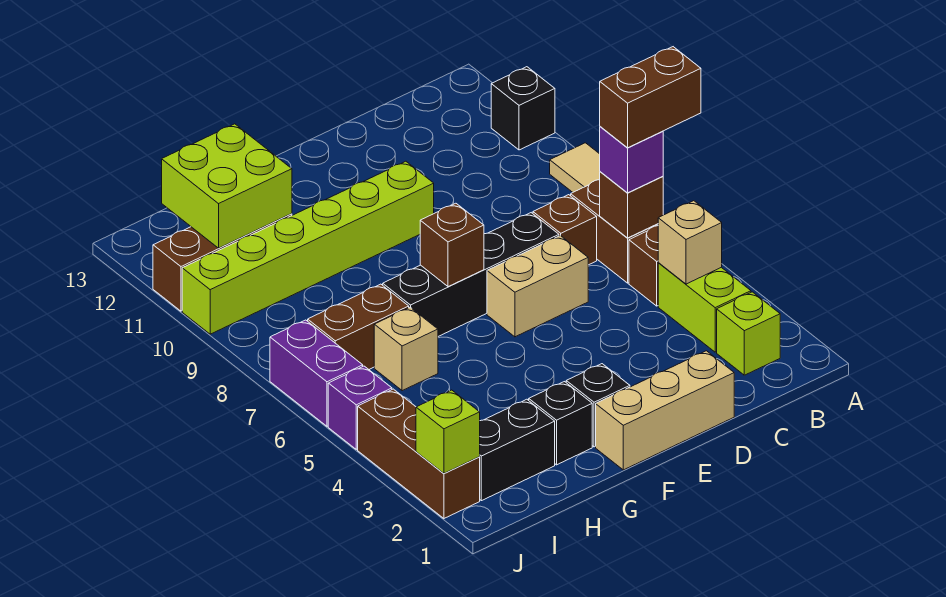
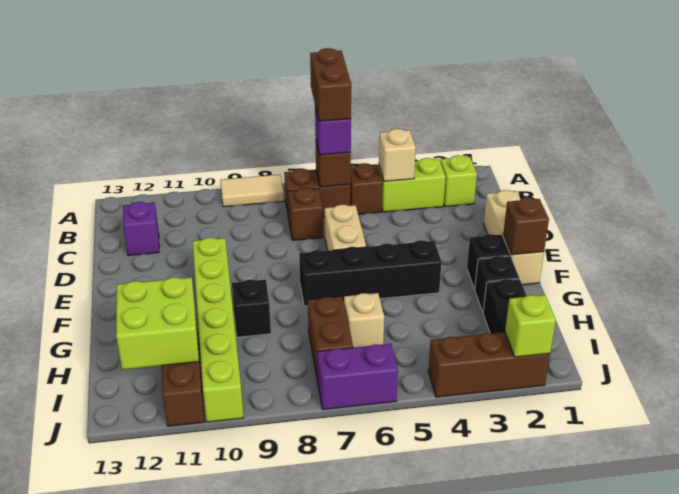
black 1x1 brick [491,67,555,150] -> black 1x1 brick moved to [232,280,271,337]
black 1x4 brick [383,213,559,336] -> black 1x4 brick turned to [299,240,441,306]
brown 1x1 brick [420,203,484,287] -> brown 1x1 brick moved to [503,198,549,255]
purple 1x1 brick [328,366,392,449] -> purple 1x1 brick moved to [123,202,159,256]

